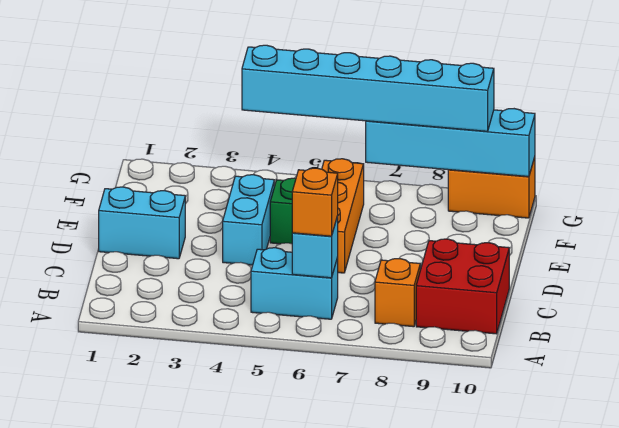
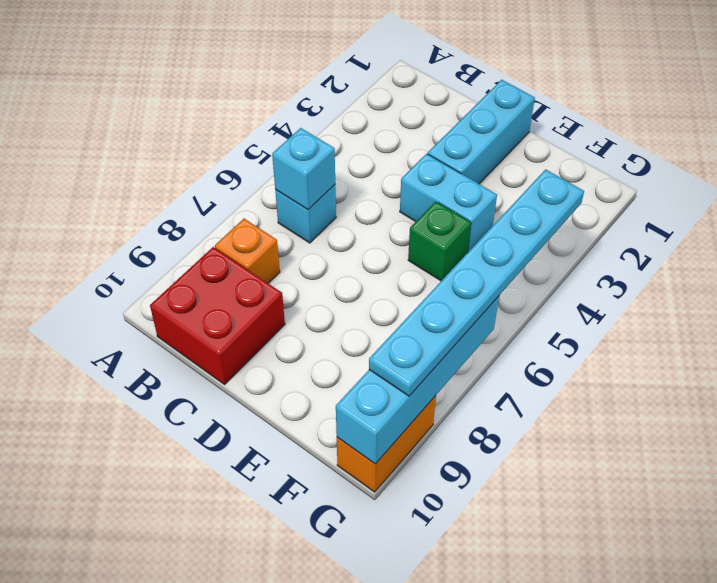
cyan 1x2 brick [251,248,338,319] -> cyan 1x1 brick [275,185,336,243]
orange 1x1 brick [292,168,338,236] -> none
cyan 1x2 brick [99,187,185,259] -> cyan 1x3 brick [428,80,535,184]
orange 1x3 brick [322,159,364,273] -> none
cyan 1x6 brick [242,45,494,131] -> cyan 1x6 plate [369,169,584,396]

